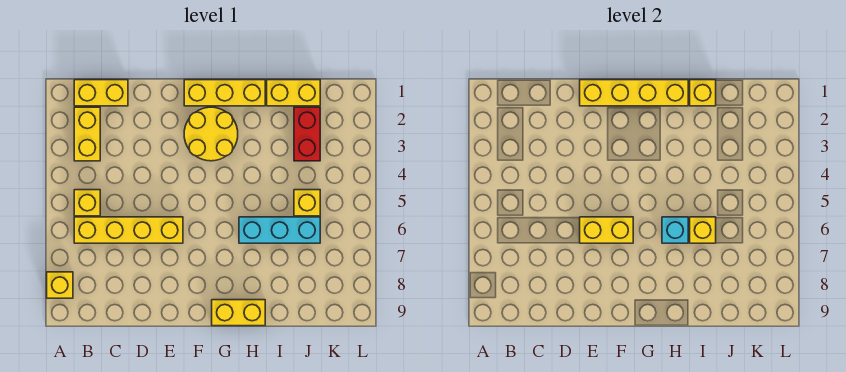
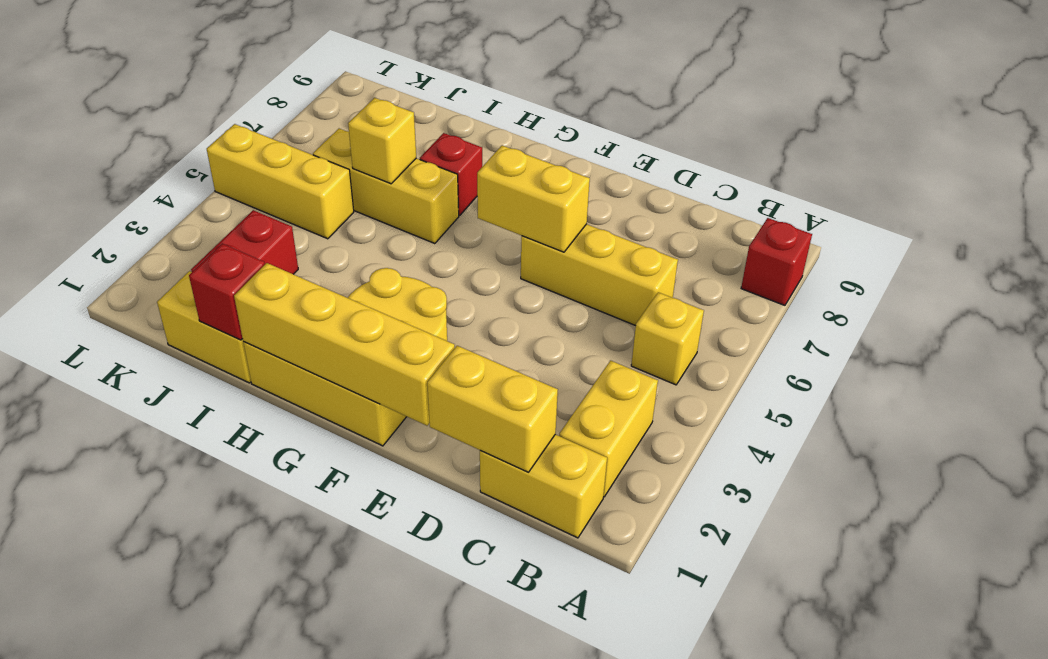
yellow 1x1 brick [47,272,73,298] -> red 1x1 brick [741,218,812,305]
yellow 1x4 brick [74,217,183,243] -> yellow 1x3 brick [521,224,678,326]
yellow 1x2 brick [212,300,265,326] -> yellow 1x2 brick moved to [427,346,558,472]
cyan 1x3 brick [239,217,320,243] -> yellow 1x3 brick [313,129,459,244]
cyan 1x1 brick [662,217,688,243] -> none
none -> red 1x1 brick [420,133,482,215]
yellow 1x1 brick [690,80,716,106] -> red 1x1 brick [189,244,265,340]
yellow 1x1 brick [294,190,320,216] -> yellow 1x3 brick [207,124,354,239]

